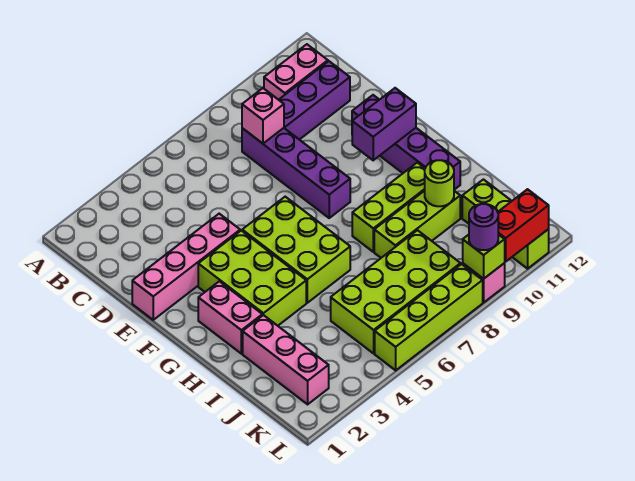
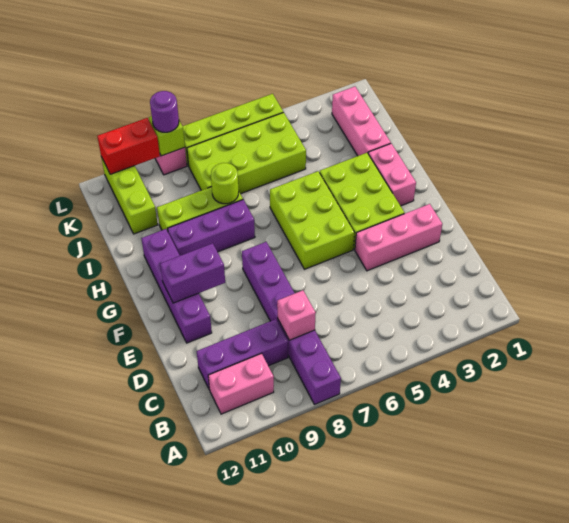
purple 1x4 brick [242,128,350,218] -> purple 1x6 brick [242,242,341,405]
pink 1x4 brick [132,214,240,320] -> pink 1x3 brick [355,204,442,271]
lime 1x3 brick [352,163,425,252] -> purple 1x3 brick [168,200,255,256]
lime 1x1 round brick [425,160,454,206] -> lime 1x1 round brick moved to [211,163,239,204]

